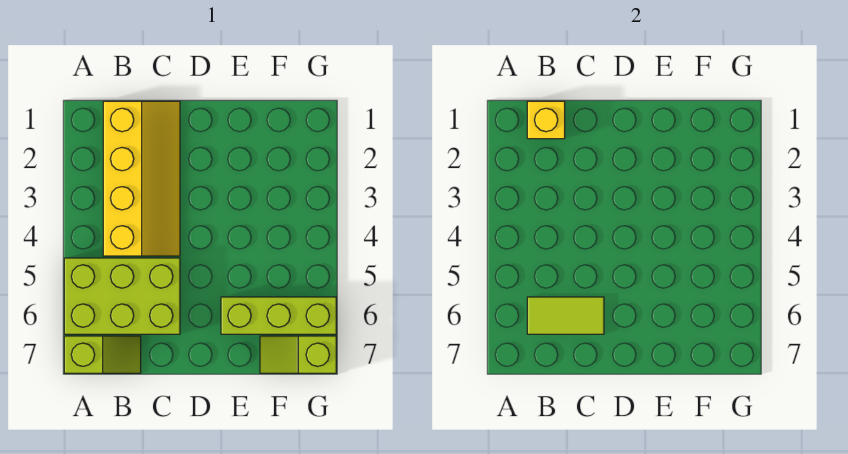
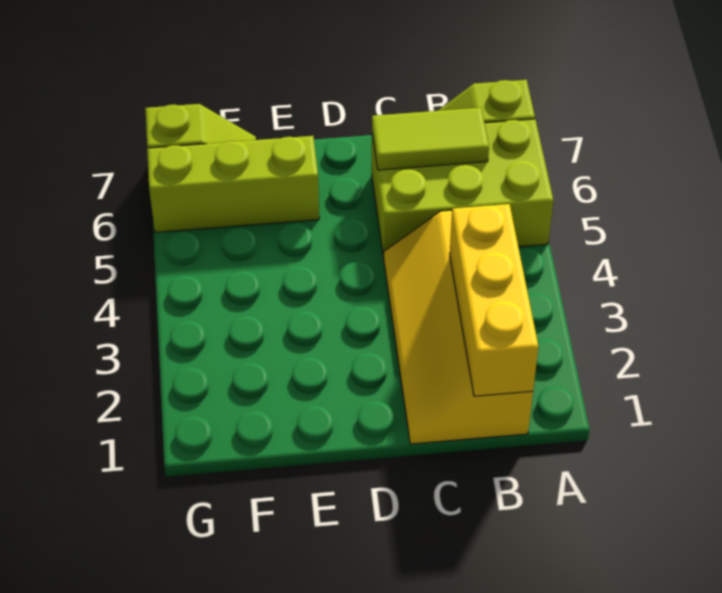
yellow 1x1 brick [527,101,565,139] -> yellow 1x3 brick [450,204,538,396]

